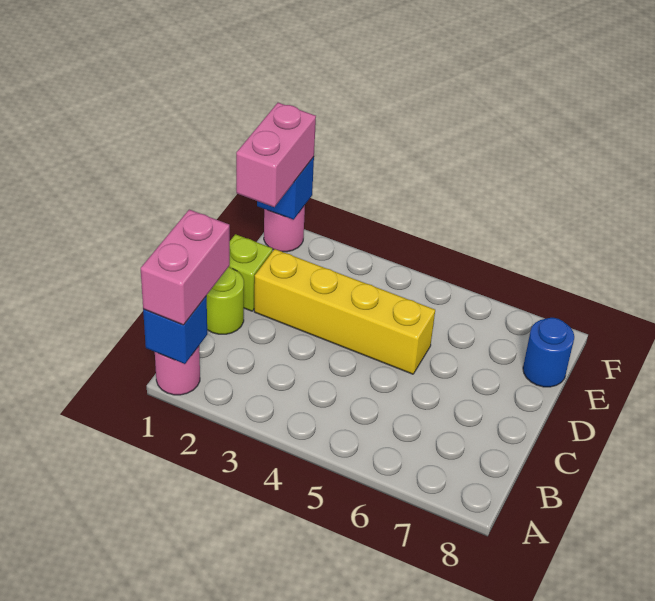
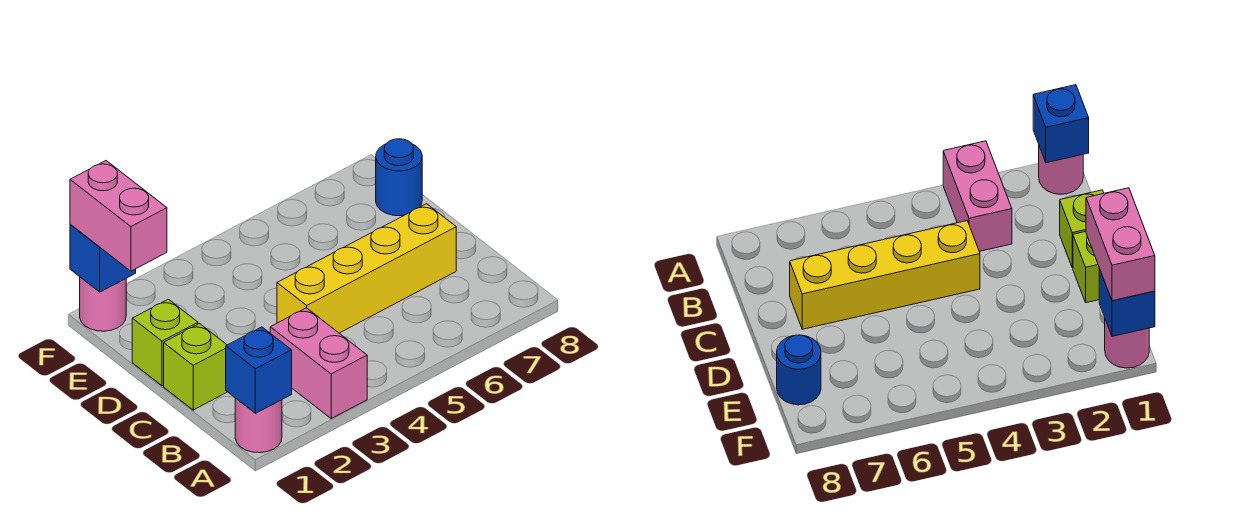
pink 1x2 brick [141,210,230,325] -> pink 1x2 brick moved to [270,308,367,418]
lime 1x1 round brick [206,267,244,334] -> lime 1x1 brick [164,324,227,410]
yellow 1x4 brick [254,249,435,374] -> yellow 1x4 brick moved to [277,204,456,333]

